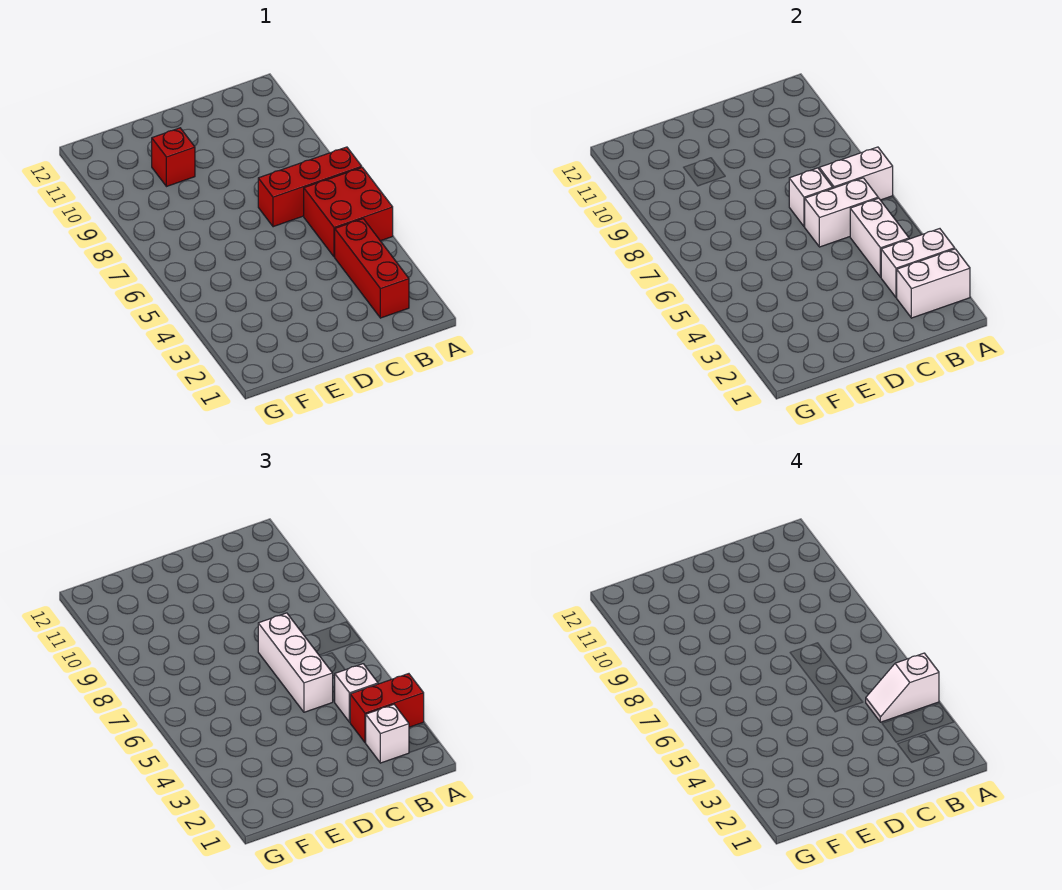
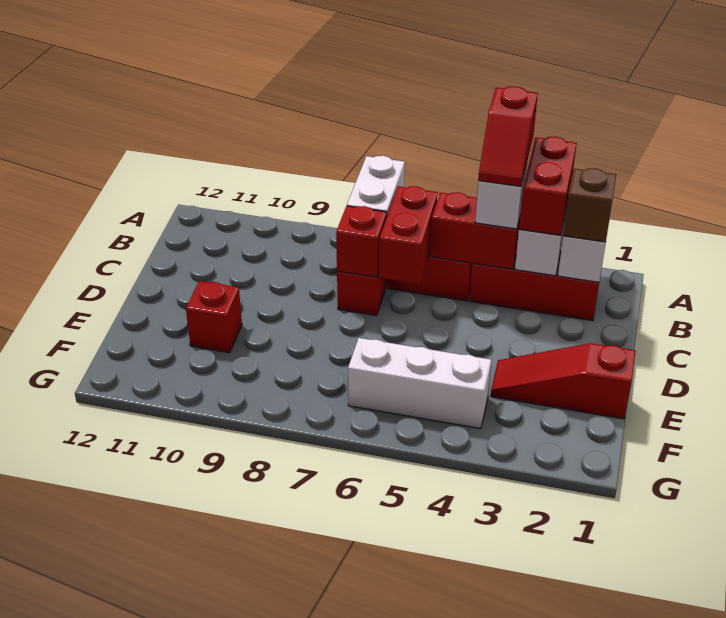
white 1x2 slope [866,653,939,722] -> red 1x2 slope [478,86,538,186]
white 1x1 brick [366,705,409,763] -> brown 1x1 brick [563,168,616,242]
white 1x2 brick [850,198,909,277] -> red 1x2 brick [430,192,520,269]
white 1x2 brick [805,178,878,247] -> red 1x2 brick [379,186,438,284]
white 1x3 brick [258,613,333,712] -> white 1x3 brick moved to [348,338,491,429]
white 1x1 brick [789,168,833,227] -> red 1x1 brick [336,206,387,277]
none -> red 1x3 slope [491,343,636,419]

